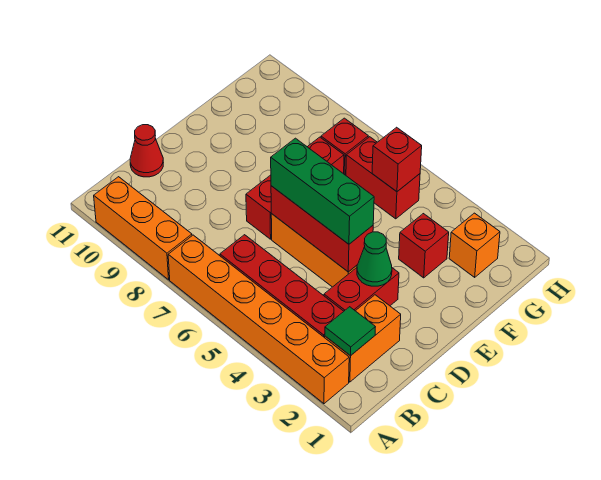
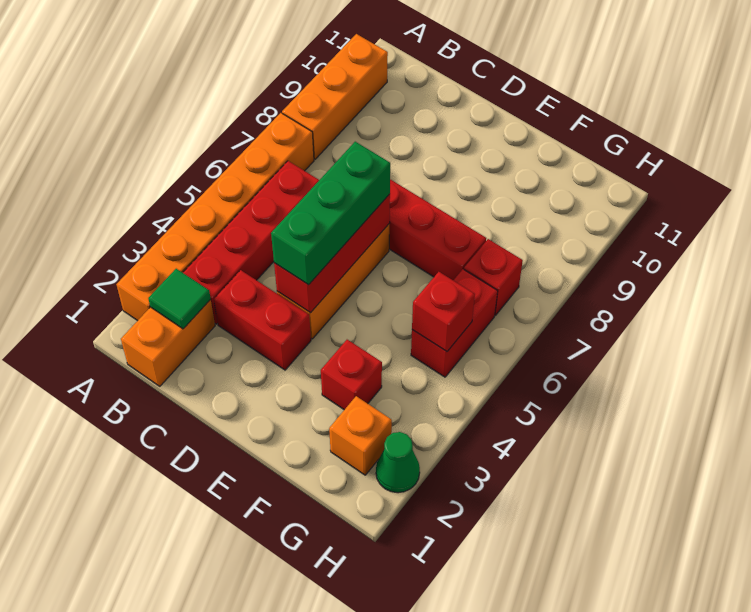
orange 1x2 brick [325,295,401,382] -> orange 1x2 brick turned to [121,300,215,386]
red 1x1 cone [130,125,163,177] -> none
green 1x1 cone [357,232,392,286] -> green 1x1 cone moved to [376,432,420,493]

